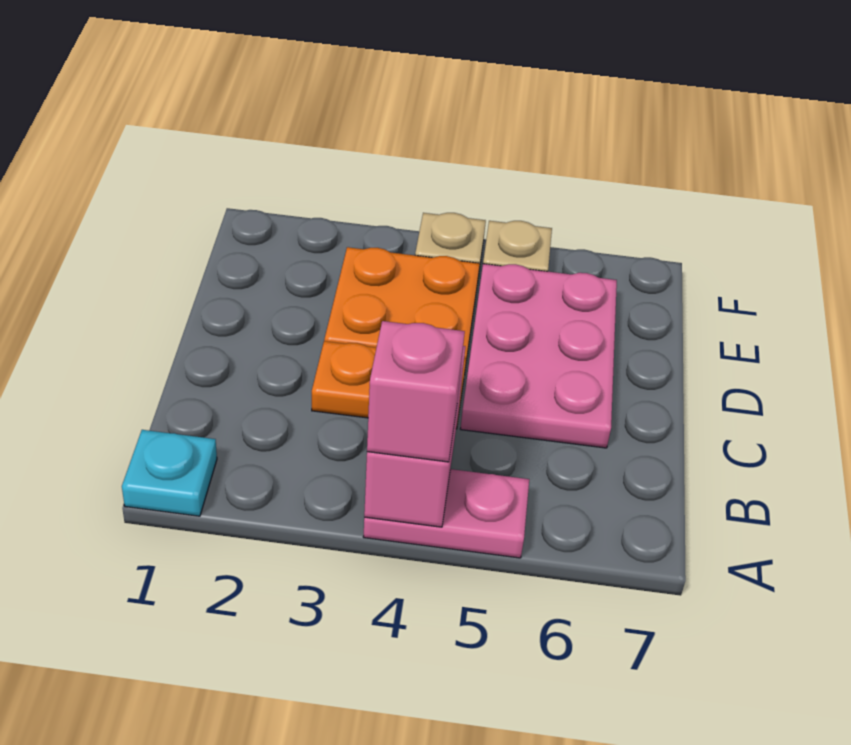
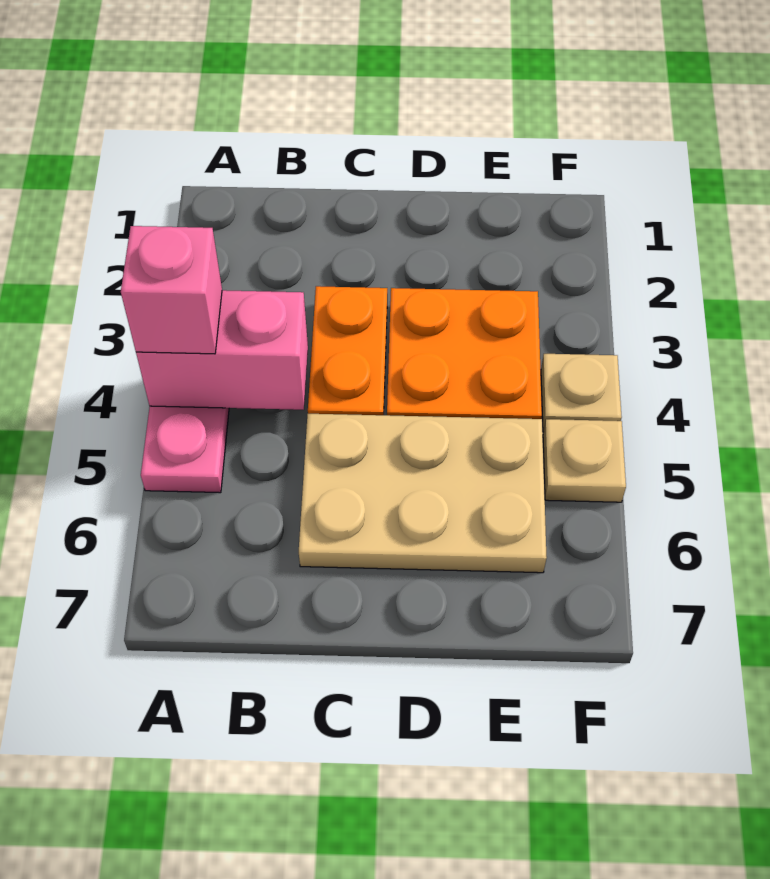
cyan 1x1 plate [122,430,217,516] -> none
pink 2x3 plate [460,264,617,448] -> tan 2x3 plate [299,414,547,573]

